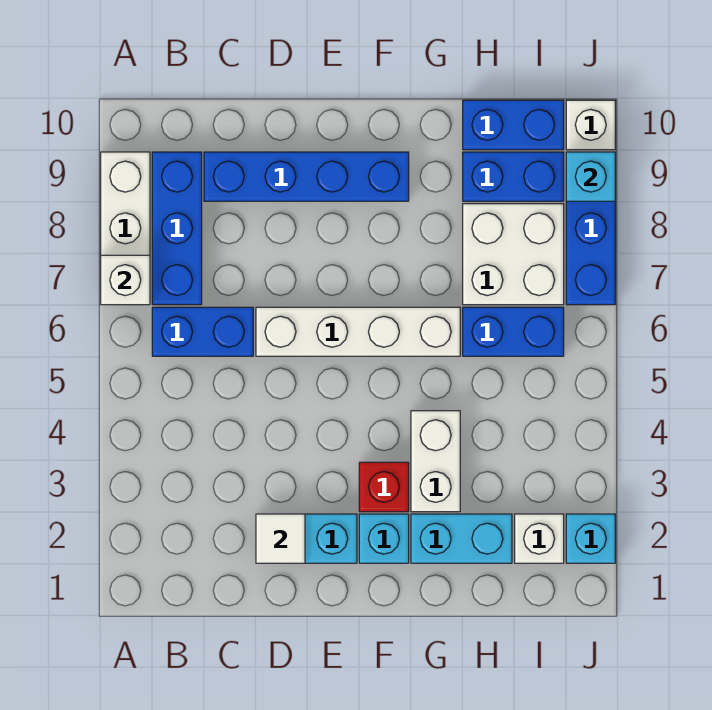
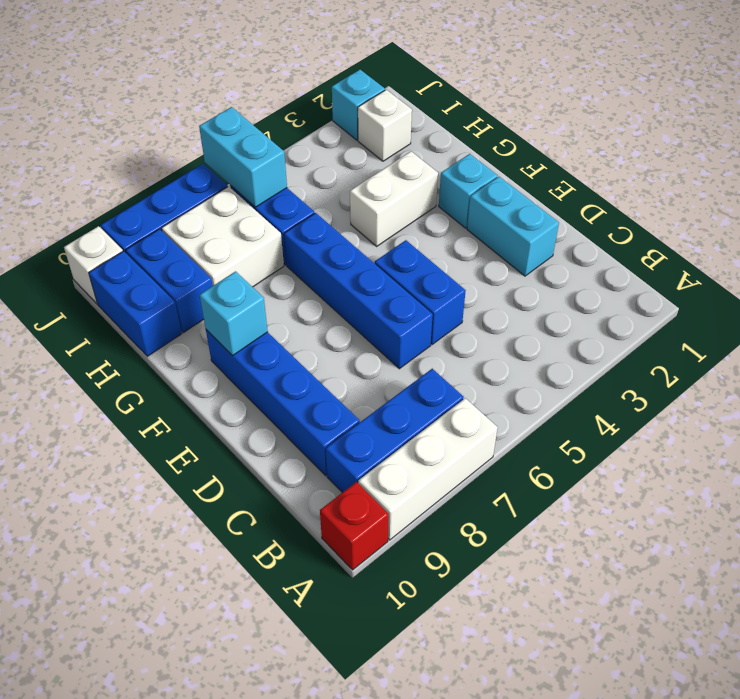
white 1x1 brick [101,255,150,305] -> none
blue 1x2 brick [152,307,253,356] -> blue 1x2 brick moved to [375,240,466,345]
white 1x1 tile [256,514,305,563] -> none
white 1x4 brick [256,307,460,356] -> blue 1x4 brick [284,213,433,369]
red 1x1 brick [359,462,409,512] -> red 1x1 brick moved to [320,482,389,570]
cyan 1x2 brick [411,514,512,563] -> cyan 1x2 brick moved to [199,107,287,207]
cyan 1x1 brick [566,152,615,201] -> cyan 1x1 brick moved to [200,271,268,355]

